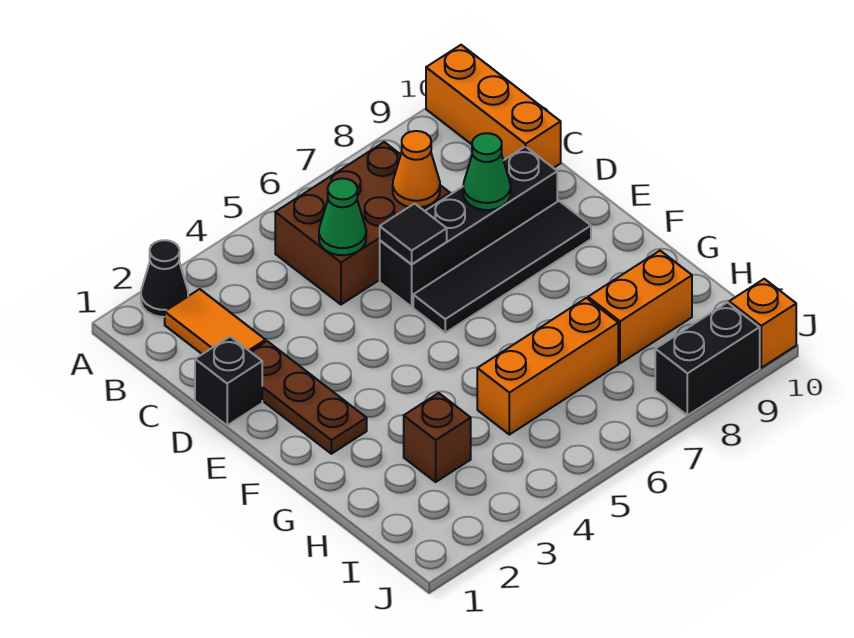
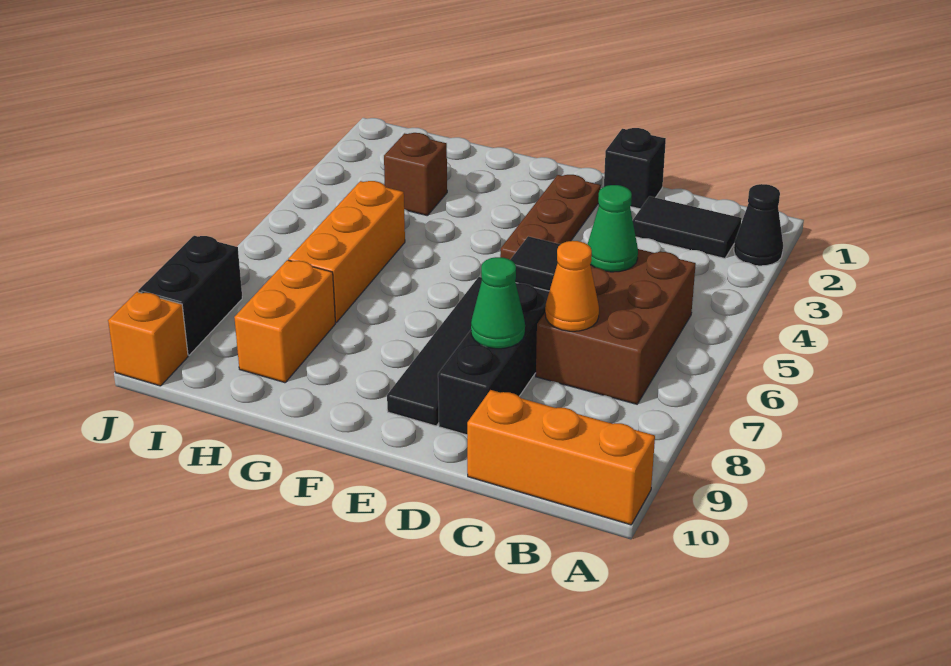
orange 1x2 tile [165,289,266,354] -> black 1x2 tile [633,196,742,258]
brown 1x3 plate [251,341,367,454] -> brown 1x3 plate turned to [500,175,601,259]

